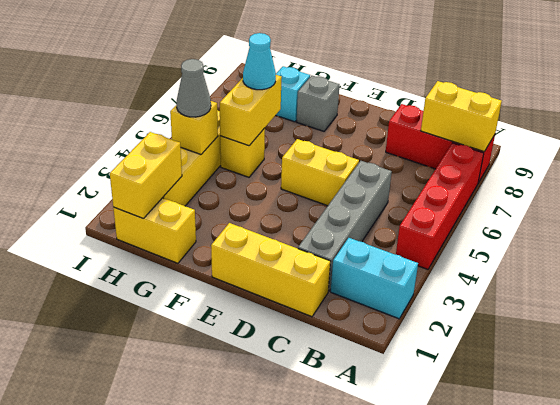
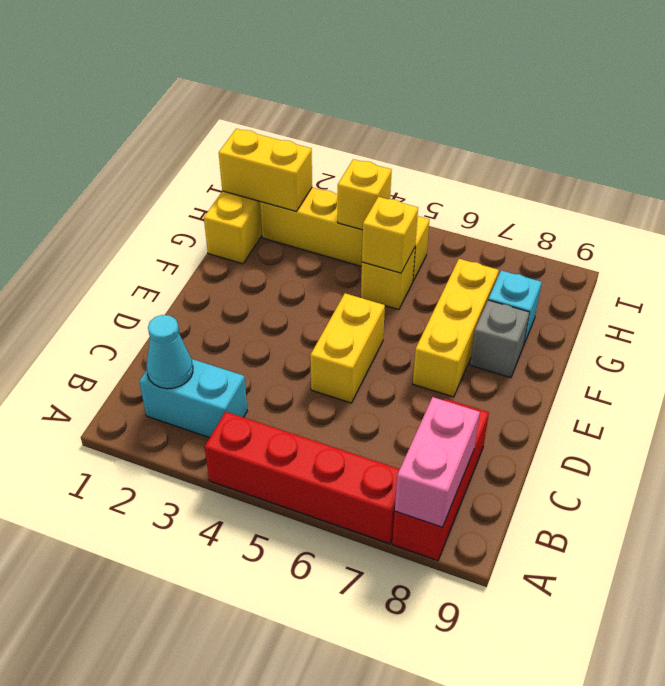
cyan 1x2 brick [331,238,418,319] -> cyan 1x2 brick turned to [139,359,247,438]
yellow 1x2 brick [421,81,502,152] -> pink 1x2 brick [395,397,480,527]
yellow 1x3 brick [211,223,330,317] -> yellow 1x3 brick moved to [413,259,499,397]
grey 1x4 brick [298,161,392,292] -> none
yellow 1x2 brick [220,75,282,146] -> yellow 1x1 brick [362,197,418,273]
cyan 1x1 cone [243,33,276,90] -> cyan 1x1 cone moved to [147,315,193,389]
grey 1x1 cone [177,59,211,117] -> none

